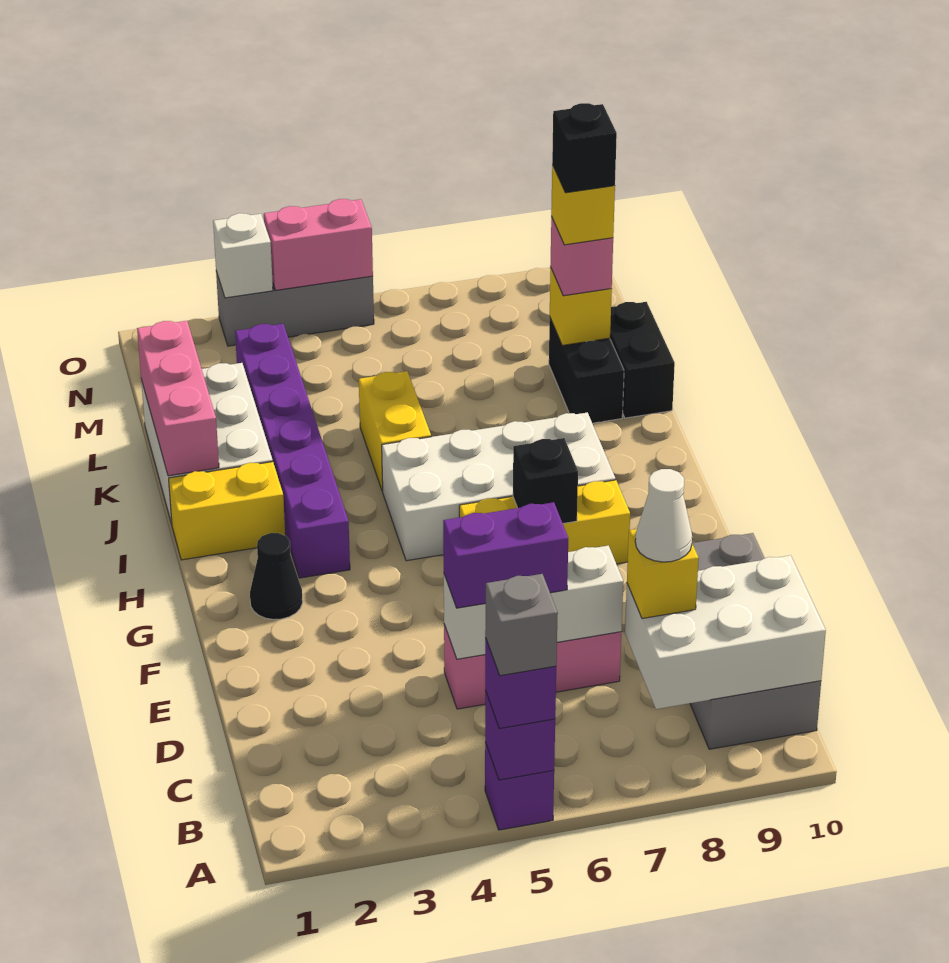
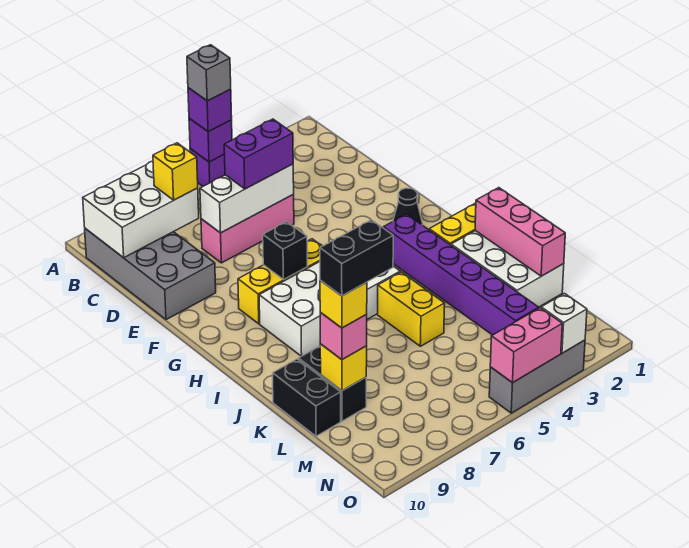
white 1x1 cone [635,469,692,562] -> none
black 1x1 brick [552,103,617,193] -> black 1x2 brick [320,220,393,296]

